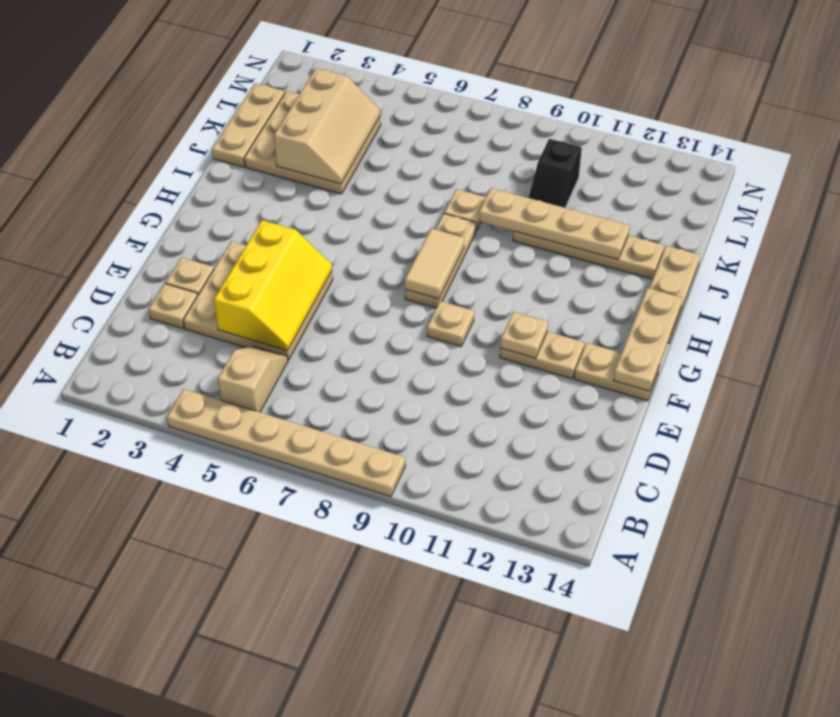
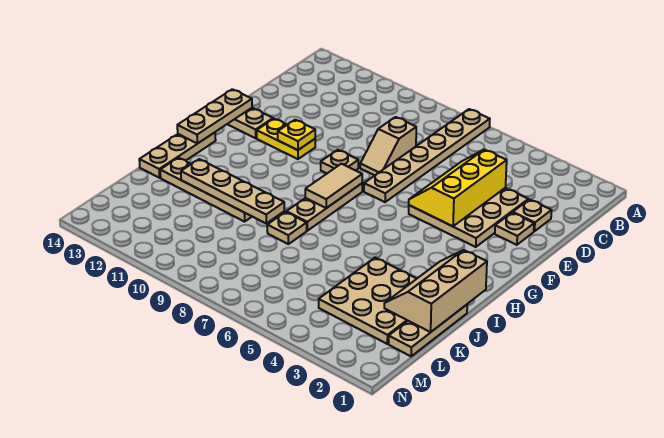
tan 1x6 plate [167,389,405,496] -> tan 1x6 plate turned to [364,109,490,202]
tan 1x2 slope [218,346,288,412] -> tan 1x2 slope moved to [360,117,416,176]
tan 1x2 plate [500,332,584,379] -> yellow 1x2 plate [257,119,315,159]
tan 1x1 plate [500,312,548,358] -> yellow 1x1 plate [278,120,315,150]
tan 2x3 slope [274,68,380,184] -> tan 2x3 slope moved to [384,250,487,332]
black 1x2 slope [529,139,582,208] -> none

